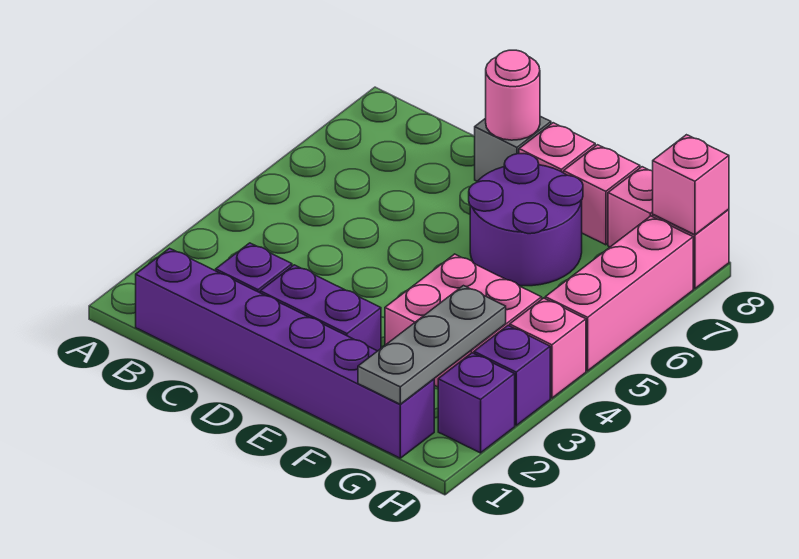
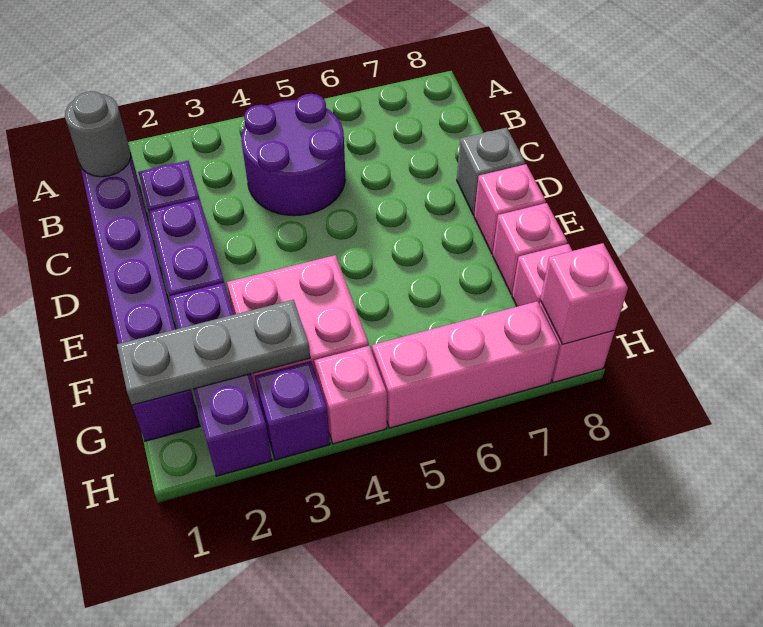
none -> grey 1x1 round brick [65,91,131,177]
pink 1x1 round brick [486,50,540,140] -> none
purple 2x2 round brick [469,154,583,286] -> purple 2x2 round brick moved to [241,94,345,216]
purple 1x1 brick [438,353,515,453] -> purple 1x3 brick [170,283,272,476]

